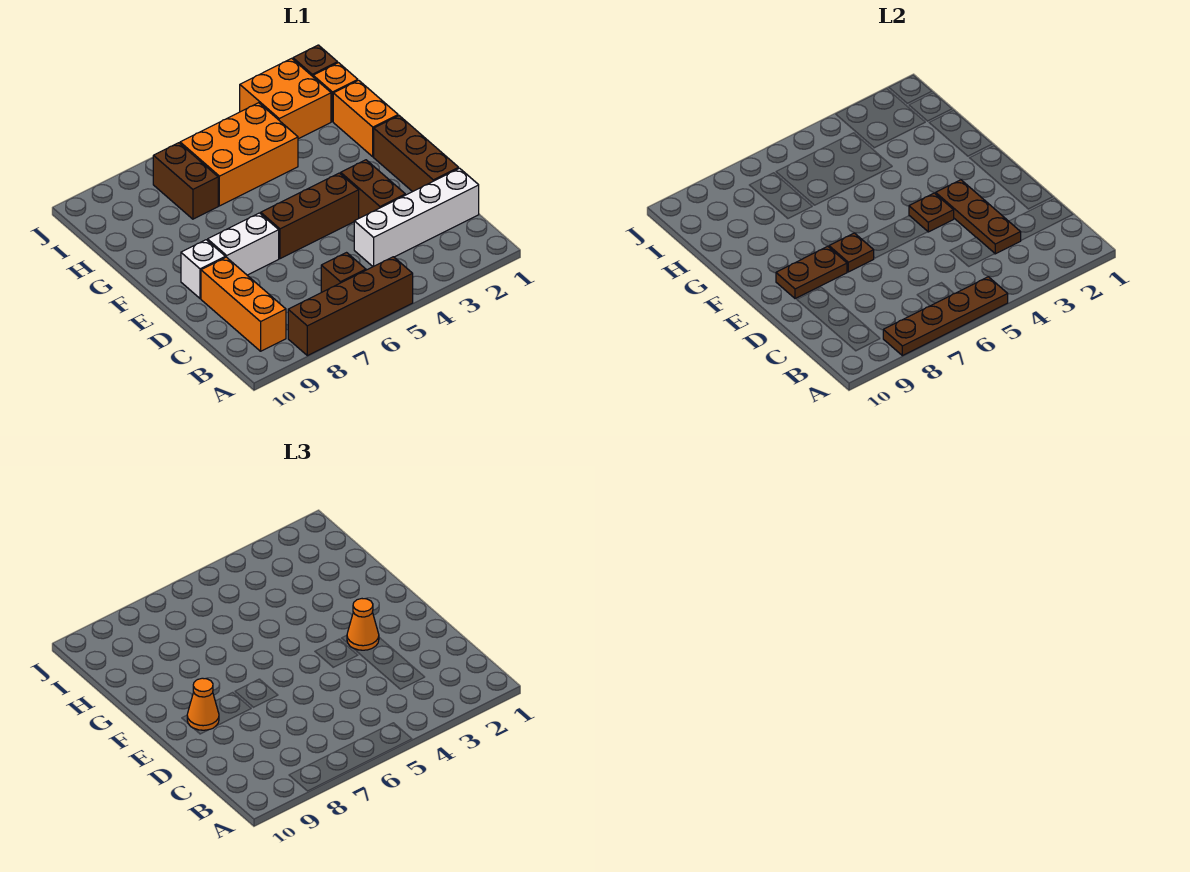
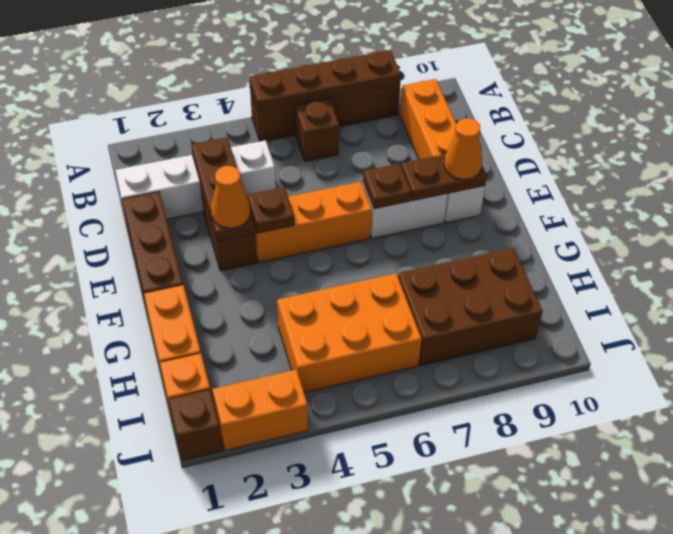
brown 1x3 brick [261,173,359,259] -> orange 1x3 brick [255,182,372,263]
brown 1x2 brick [153,143,218,219] -> brown 2x3 brick [398,248,543,366]
orange 2x2 brick [240,58,331,139] -> orange 1x2 brick [213,370,308,451]

